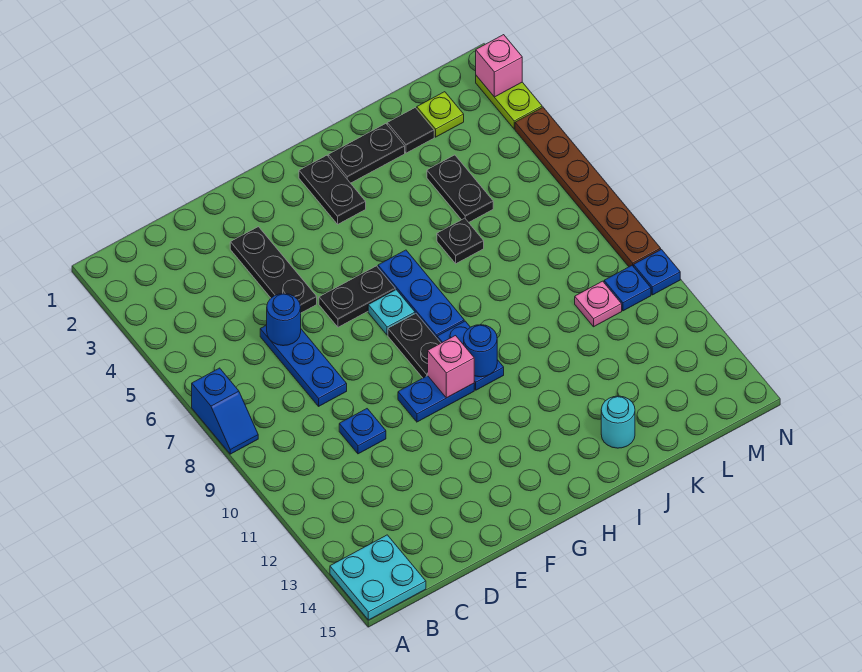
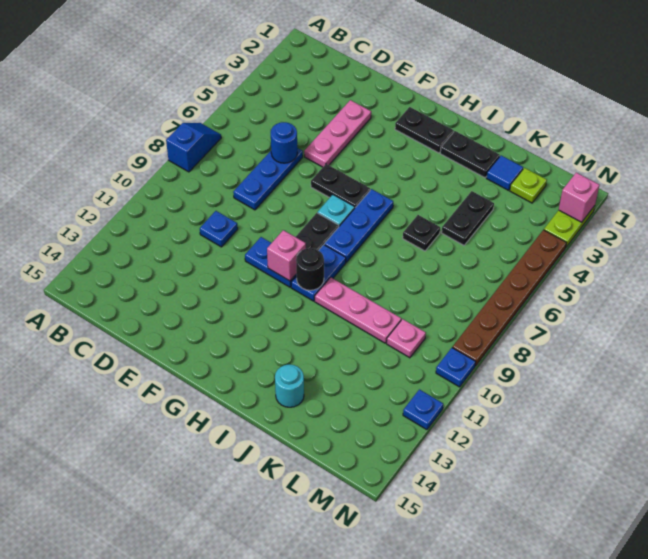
blue 1x2 slope [192,368,258,454] -> blue 1x2 slope turned to [166,123,221,172]
cyan 2x2 plate [330,535,426,620] -> none
black 1x3 plate [230,227,317,313] -> pink 1x3 plate [304,100,371,167]
black 1x2 plate [299,155,366,224] -> black 1x2 plate turned to [395,107,454,153]
blue 1x1 round brick [464,325,497,377] -> black 1x1 round brick [296,248,324,290]
none -> pink 1x3 plate [315,277,401,343]
black 1x1 tile [387,108,434,153] -> blue 1x1 tile [486,155,523,190]
blue 1x1 plate [604,266,651,311] -> blue 1x1 plate moved to [403,389,443,430]

